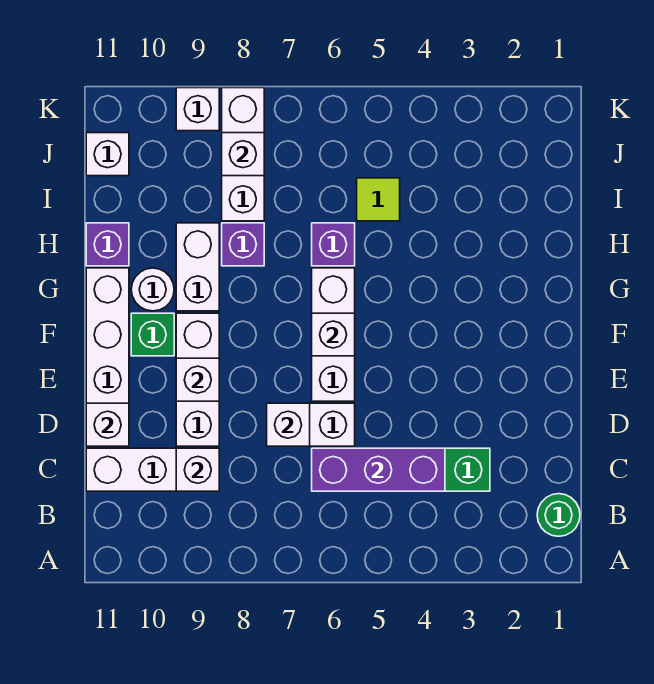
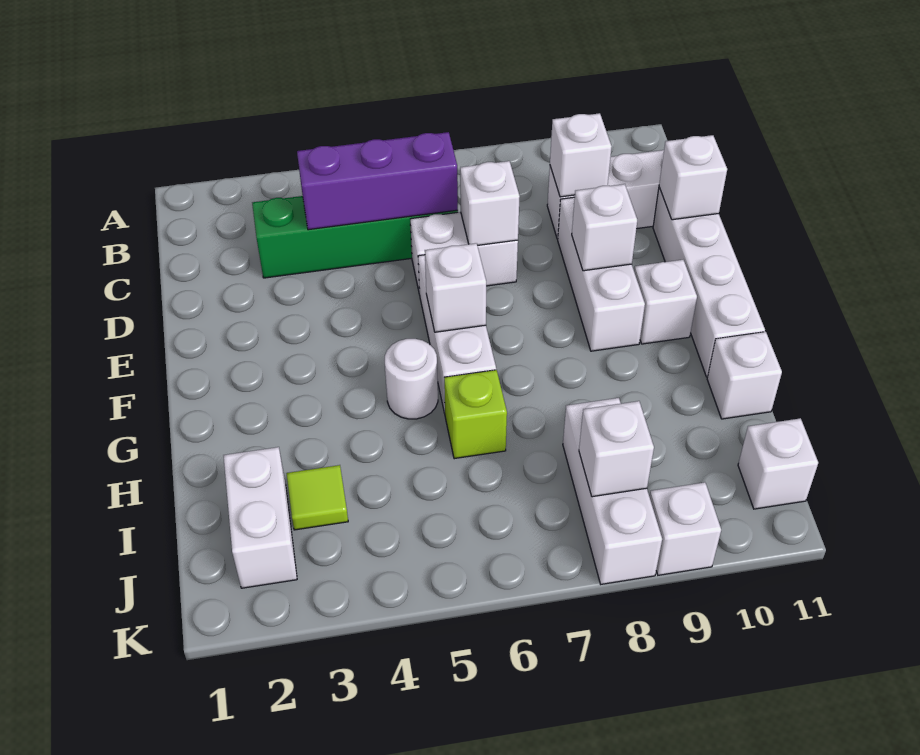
green 1x1 round brick [537,494,580,536] -> none
green 1x1 brick [131,313,174,356] -> white 1x1 brick [634,260,697,344]
white 1x2 brick [176,223,219,311] -> white 1x2 brick moved to [223,447,297,588]
white 1x1 round brick [131,268,174,311] -> white 1x1 round brick moved to [385,339,438,419]
purple 1x1 brick [312,223,355,266] -> lime 1x1 brick [444,370,507,459]
purple 1x1 brick [222,223,264,266] -> none
purple 1x1 brick [86,223,129,266] -> white 1x1 brick [707,332,782,419]
lime 1x1 tile [357,178,400,221] -> lime 1x1 tile moved to [286,465,348,530]

